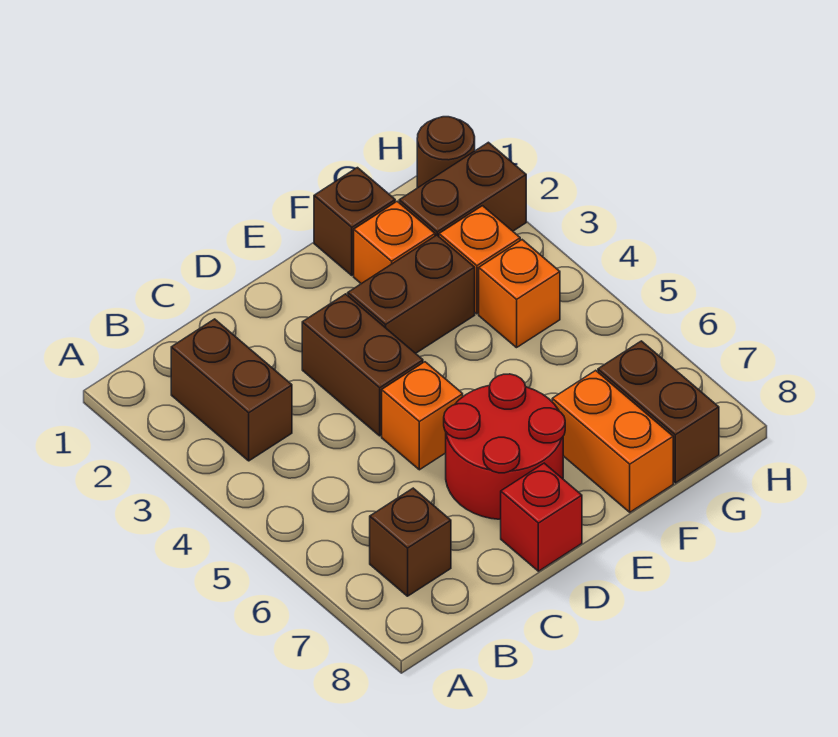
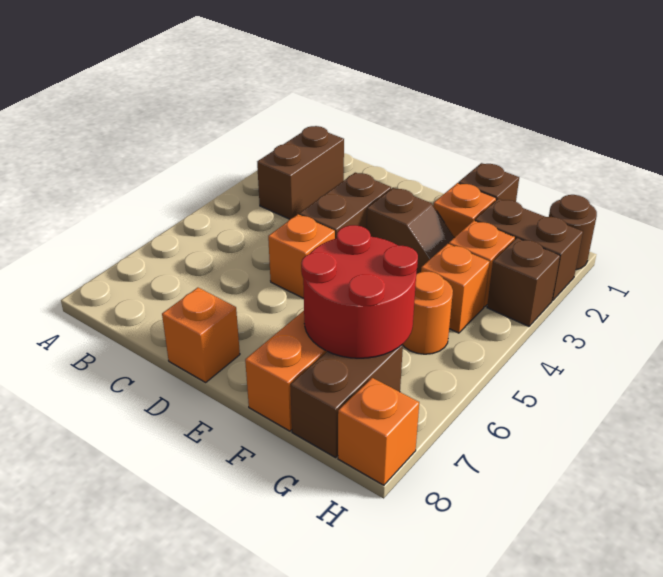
brown 1x1 brick [370,488,451,596] -> brown 1x1 brick moved to [487,238,560,326]
red 2x2 round brick [444,374,565,520] -> red 2x2 round brick moved to [301,225,418,358]
red 1x1 brick [501,463,582,571] -> orange 1x1 brick [162,288,240,382]
brown 1x2 brick [348,235,475,353] -> brown 1x2 slope [367,188,455,274]
none -> orange 1x1 round brick [403,272,453,354]
none -> orange 1x1 brick [338,378,419,485]

